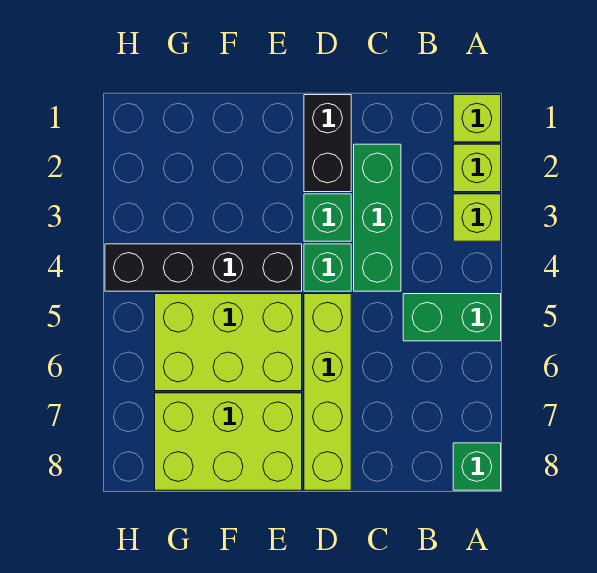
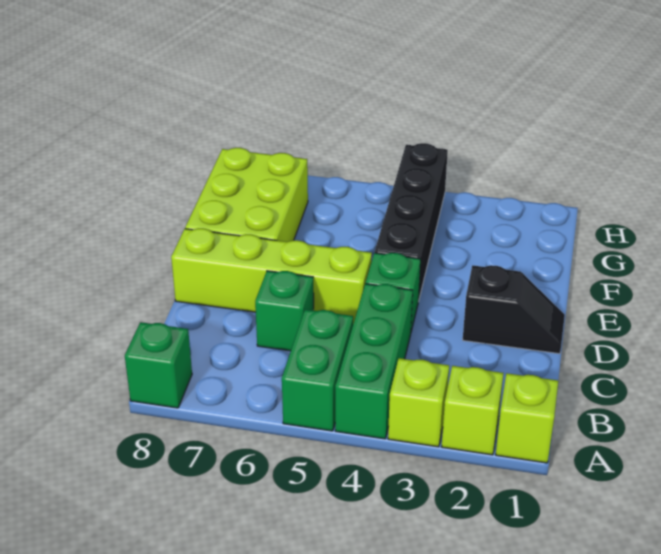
green 1x3 brick [354,144,401,291] -> green 1x3 brick turned to [335,284,413,439]
black 1x2 brick [304,95,351,192] -> black 1x2 slope [463,265,565,354]
green 1x1 brick [304,194,351,241] -> green 1x1 brick moved to [255,271,314,351]
lime 2x3 brick [155,294,302,391] -> none

